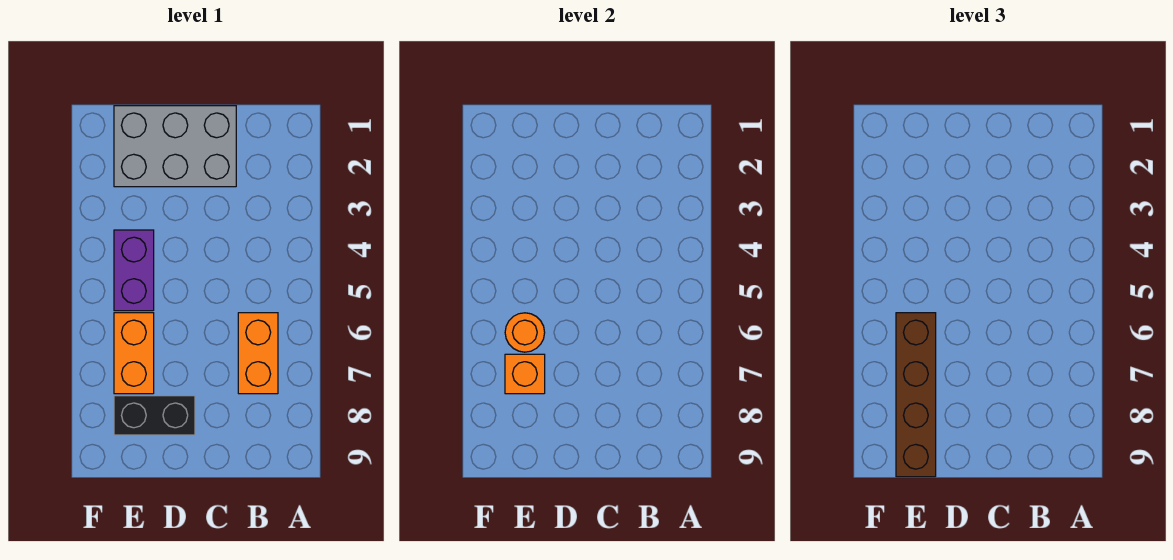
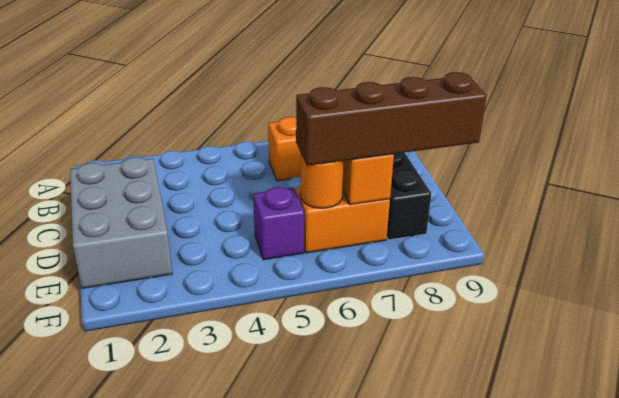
purple 1x2 brick [114,230,154,311] -> purple 1x1 brick [253,187,304,260]

